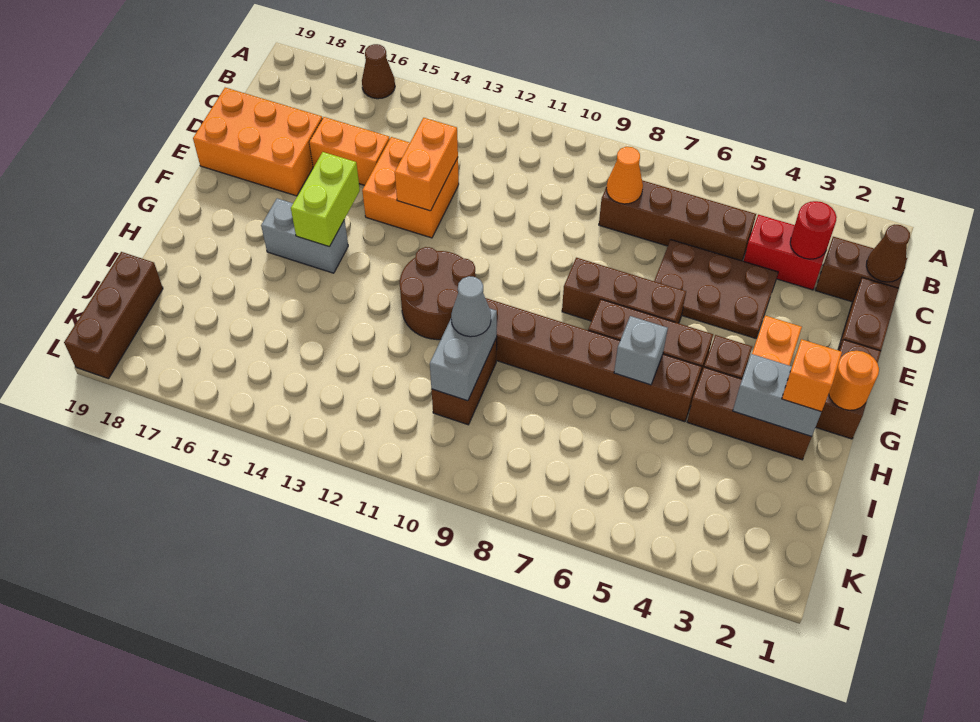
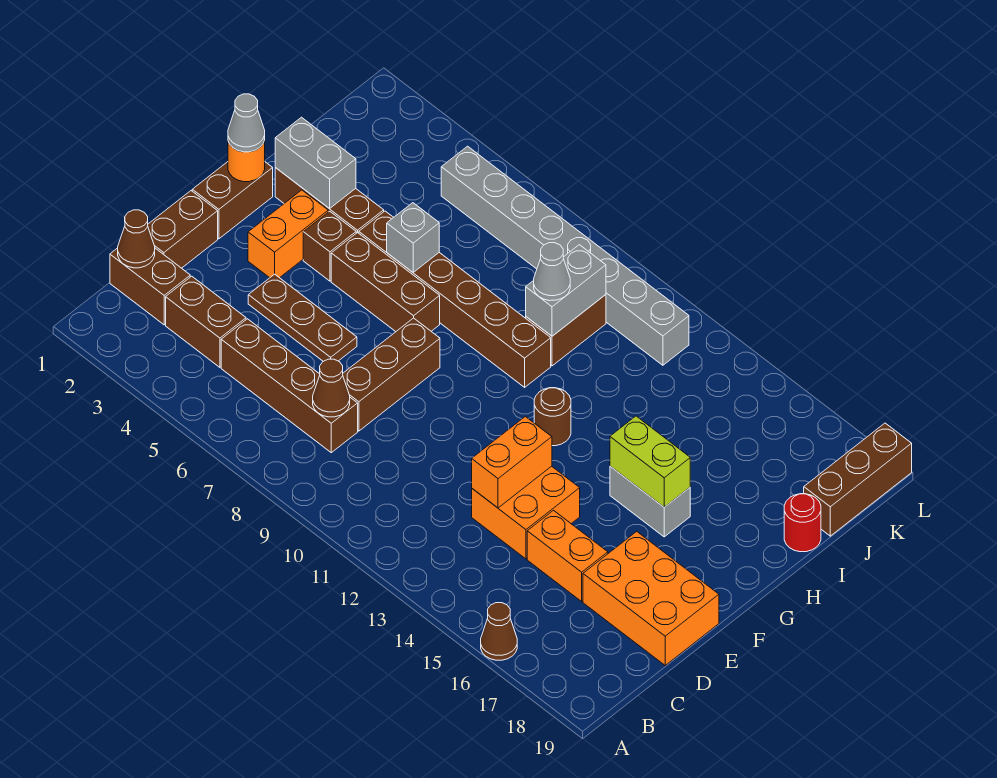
red 1x2 brick [744,215,826,290] -> brown 1x2 brick [166,276,246,367]
red 1x1 round brick [790,201,837,259] -> red 1x1 round brick moved to [784,494,821,552]
orange 1x1 cone [606,147,643,204] -> brown 1x1 cone [313,359,350,417]
brown 2x3 plate [654,240,778,338] -> brown 1x3 plate [248,274,357,361]
brown 1x3 brick [562,258,686,323] -> brown 1x3 brick turned to [343,318,440,431]
lime 1x2 brick [291,152,360,247] -> lime 1x2 brick turned to [610,416,690,507]
none -> grey 1x1 cone [228,94,265,152]
brown 2x2 round brick [400,247,476,340] -> brown 1x1 round brick [534,388,571,446]
orange 1x1 brick [782,339,842,412] -> none
none -> grey 1x8 brick [441,146,689,365]

